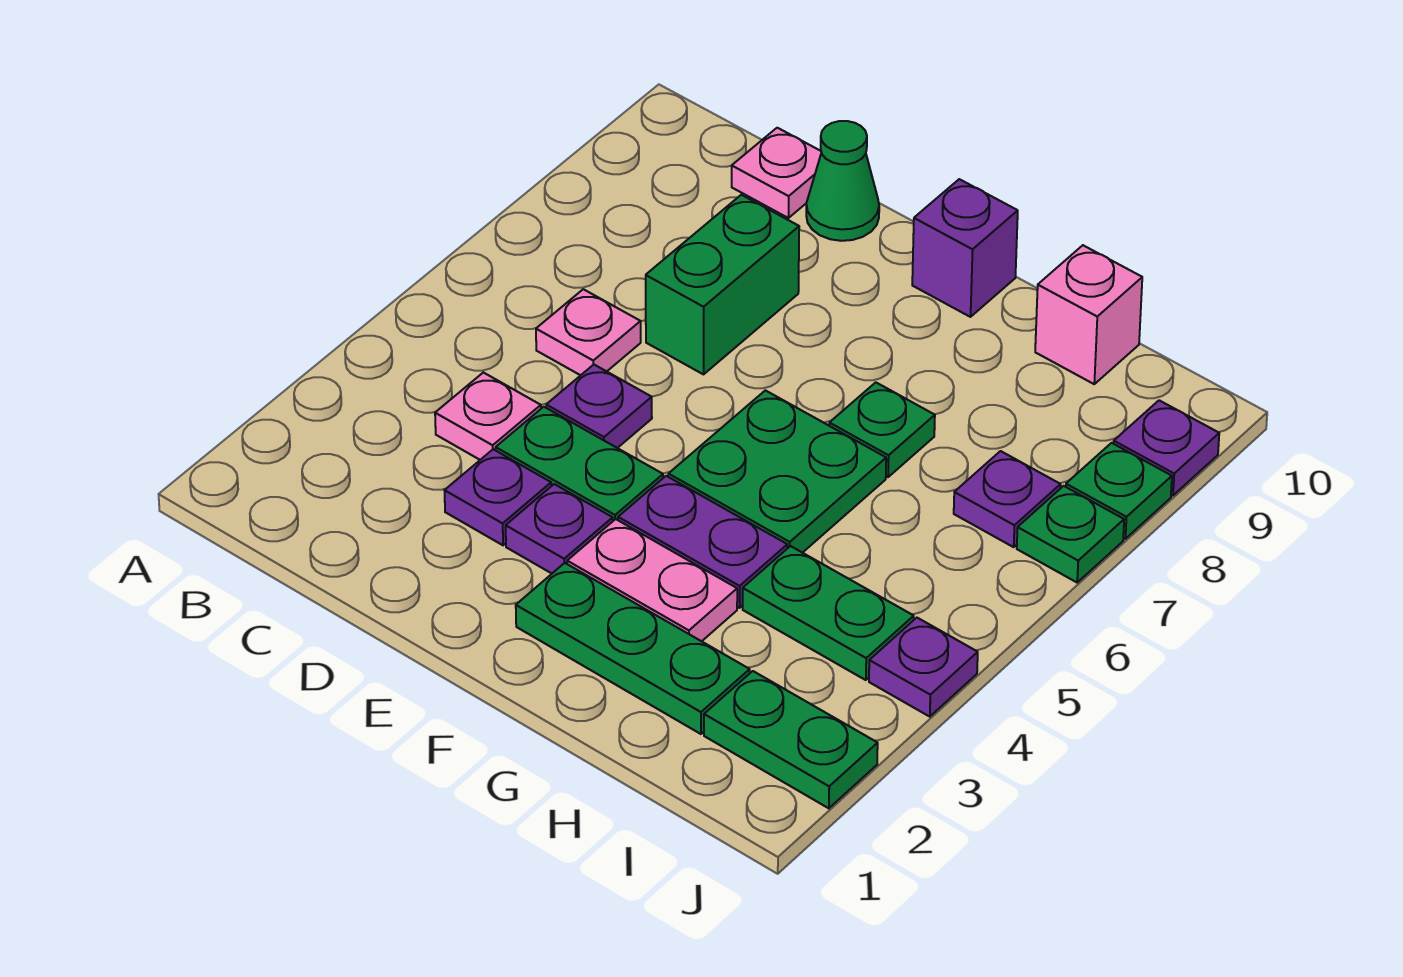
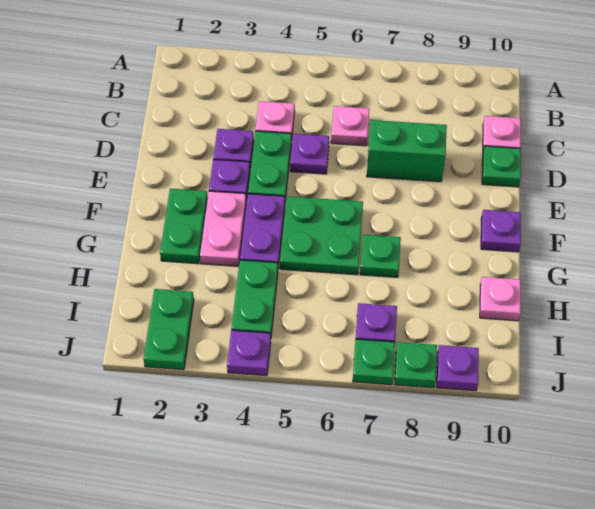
green 1x1 cone [806,121,879,241] -> green 1x1 plate [482,146,521,187]
green 1x3 plate [516,563,750,734] -> green 1x2 plate [160,189,208,264]
purple 1x1 brick [912,179,1018,317] -> purple 1x1 plate [481,210,521,252]
pink 1x1 brick [1035,245,1142,384] -> pink 1x1 plate [480,277,521,321]

